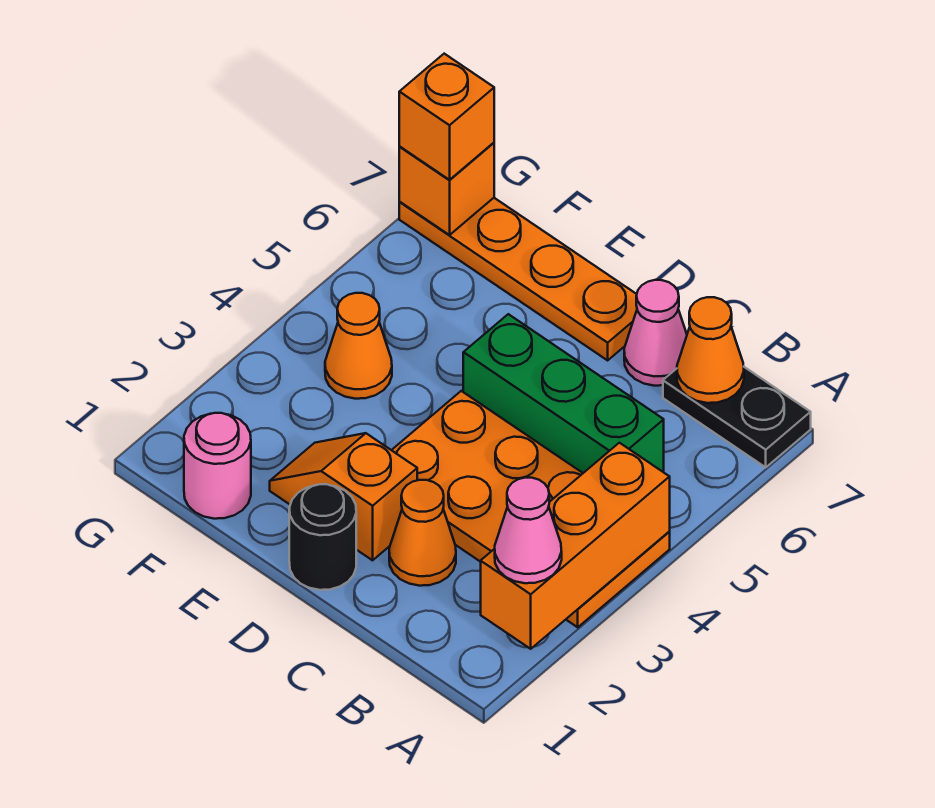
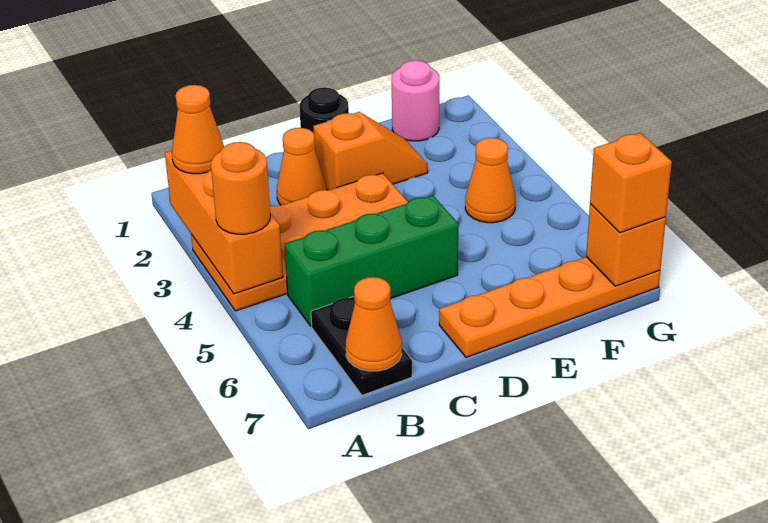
pink 1x1 cone [495,478,562,583] -> orange 1x1 cone [172,85,224,174]
none -> orange 1x1 round brick [211,142,270,234]
black 1x2 plate [663,367,811,467] -> black 1x2 plate turned to [311,297,412,395]
pink 1x1 cone [624,280,687,386] -> none

